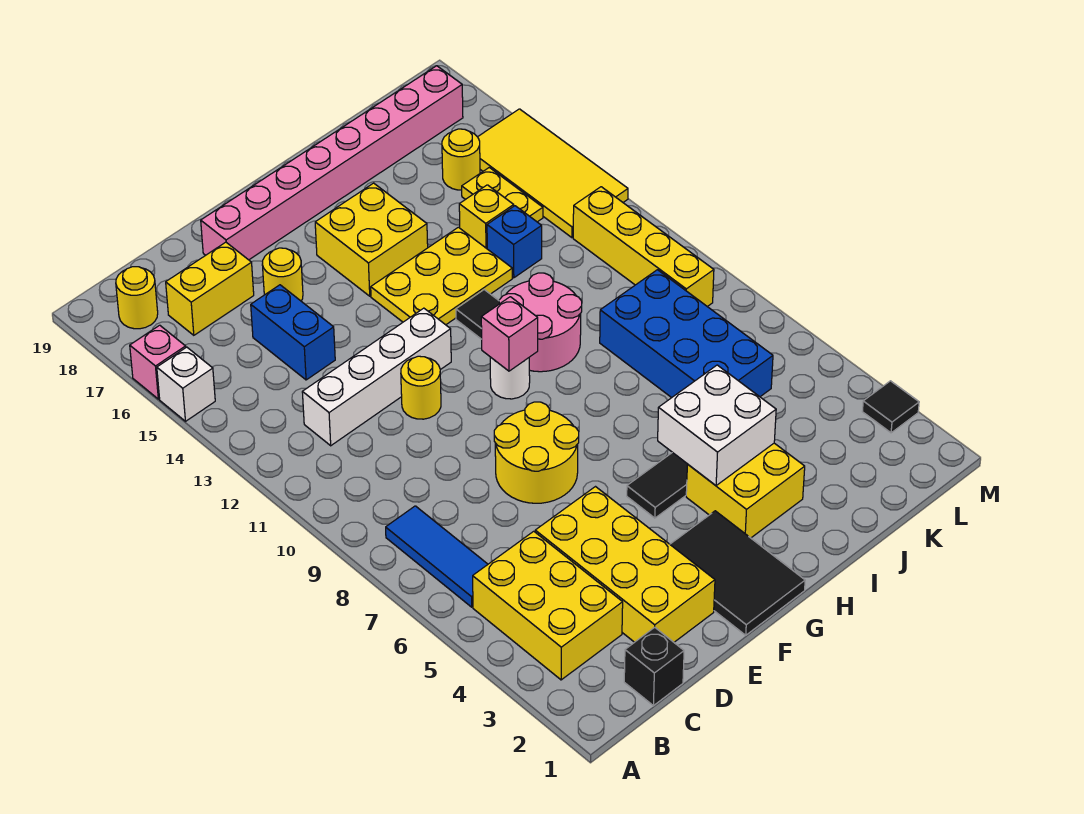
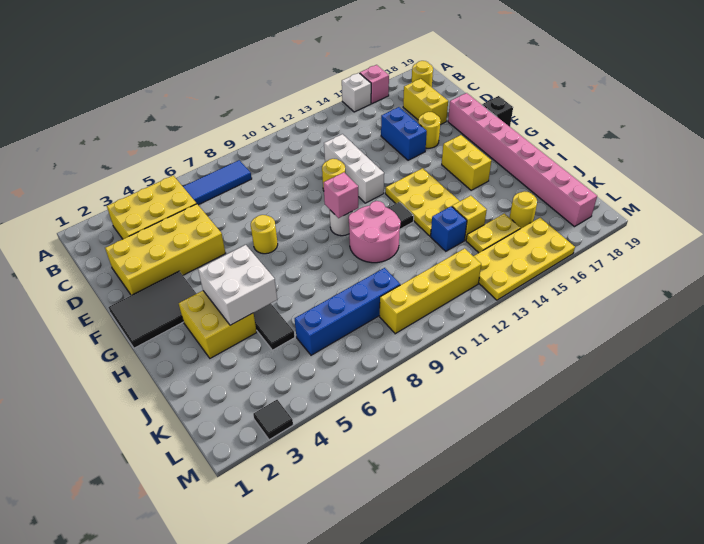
black 1x1 brick [624,627,684,706] -> black 1x1 brick moved to [482,96,513,127]
white 1x4 brick [302,308,451,446] -> white 1x3 brick [324,134,384,203]
blue 1x2 brick [251,285,335,380] -> blue 1x2 brick turned to [381,107,427,160]
yellow 2x2 round brick [494,402,579,503] -> yellow 1x1 round brick [251,215,278,254]
yellow 2x2 brick [315,183,428,296] -> yellow 1x2 brick [442,135,491,190]
blue 2x4 brick [600,270,773,398] -> blue 1x4 brick [295,268,400,355]
yellow 2x4 tile [478,109,628,238] -> yellow 2x4 plate [473,218,575,300]

